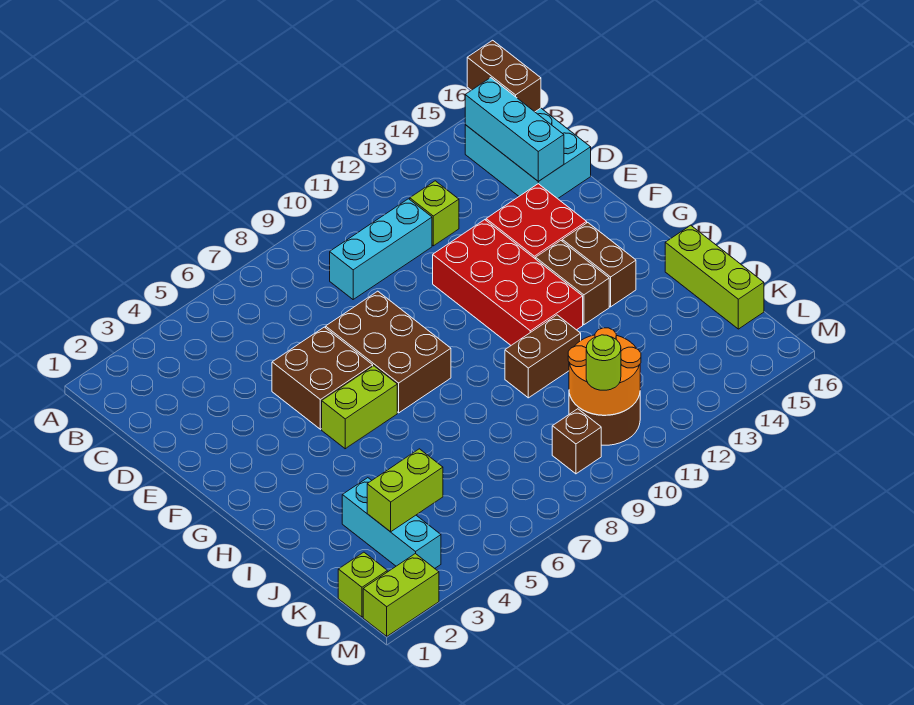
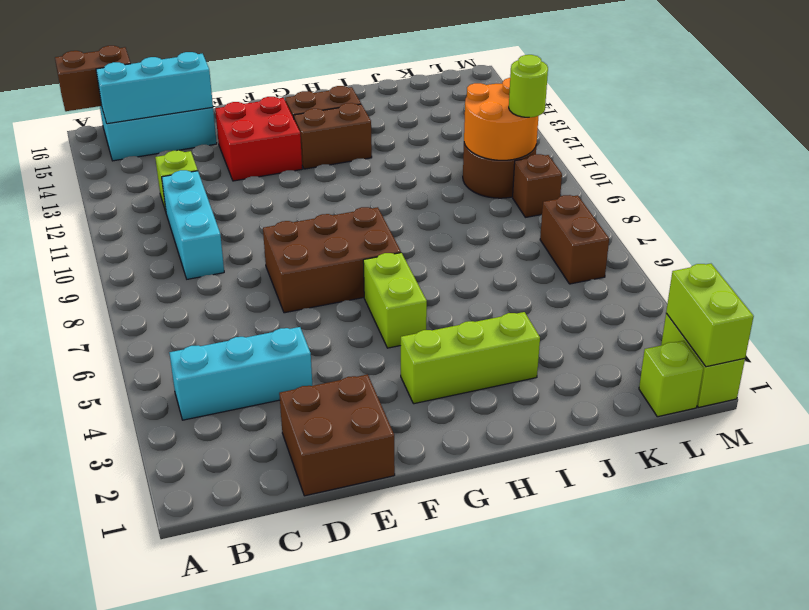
brown 2x2 brick [272,327,373,429] -> brown 2x2 brick moved to [279,374,395,496]
red 2x4 brick [433,220,583,345] -> none
brown 1x2 brick [505,315,581,398] -> brown 1x2 brick moved to [540,195,609,284]
lime 1x3 brick [665,225,764,329] -> lime 1x3 brick moved to [401,312,540,404]
cyan 1x3 brick [342,478,441,568] -> cyan 1x3 brick moved to [169,327,312,420]
lime 1x2 brick [367,449,443,532] -> lime 1x2 brick moved to [666,264,754,367]

